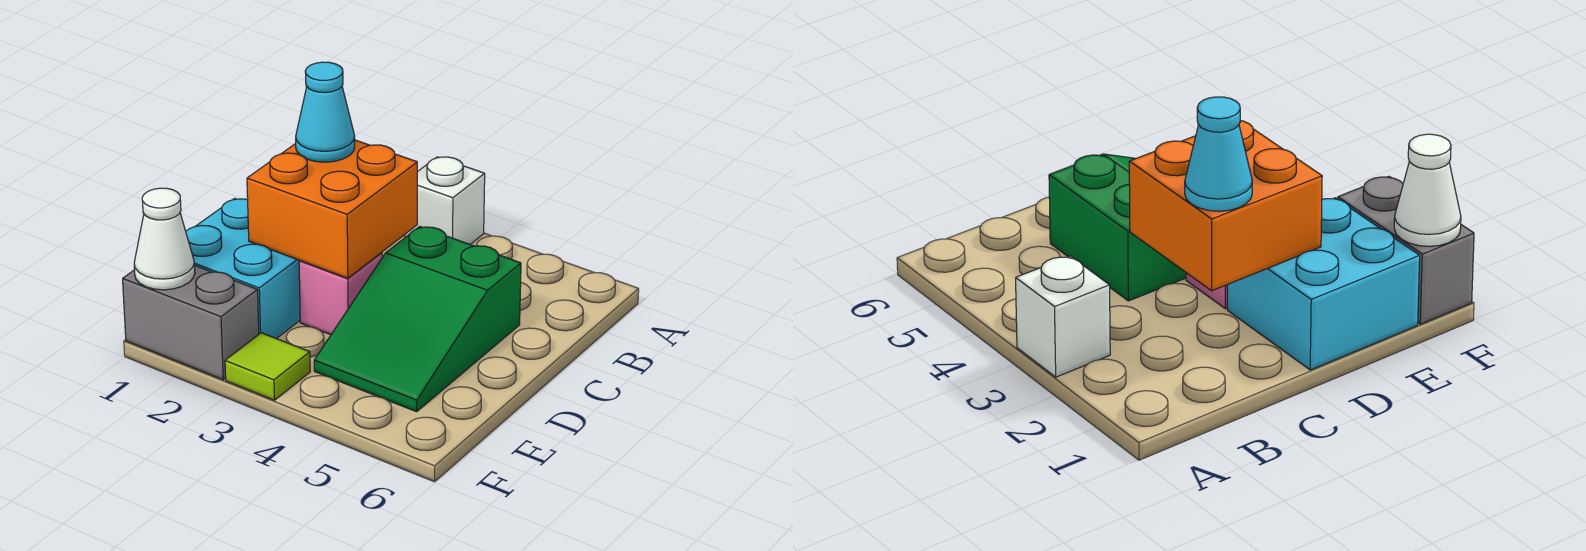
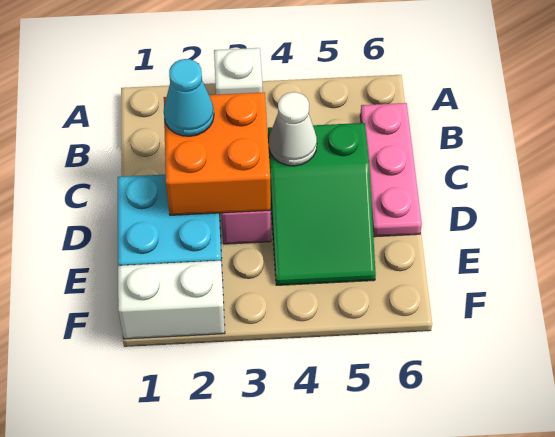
none -> pink 1x3 plate [360,103,422,237]
grey 1x2 brick [123,266,259,380] -> white 1x2 brick [118,260,225,339]
white 1x1 cone [134,188,195,290] -> white 1x1 cone moved to [269,92,317,166]
lime 1x1 tile [225,333,310,400] -> none

